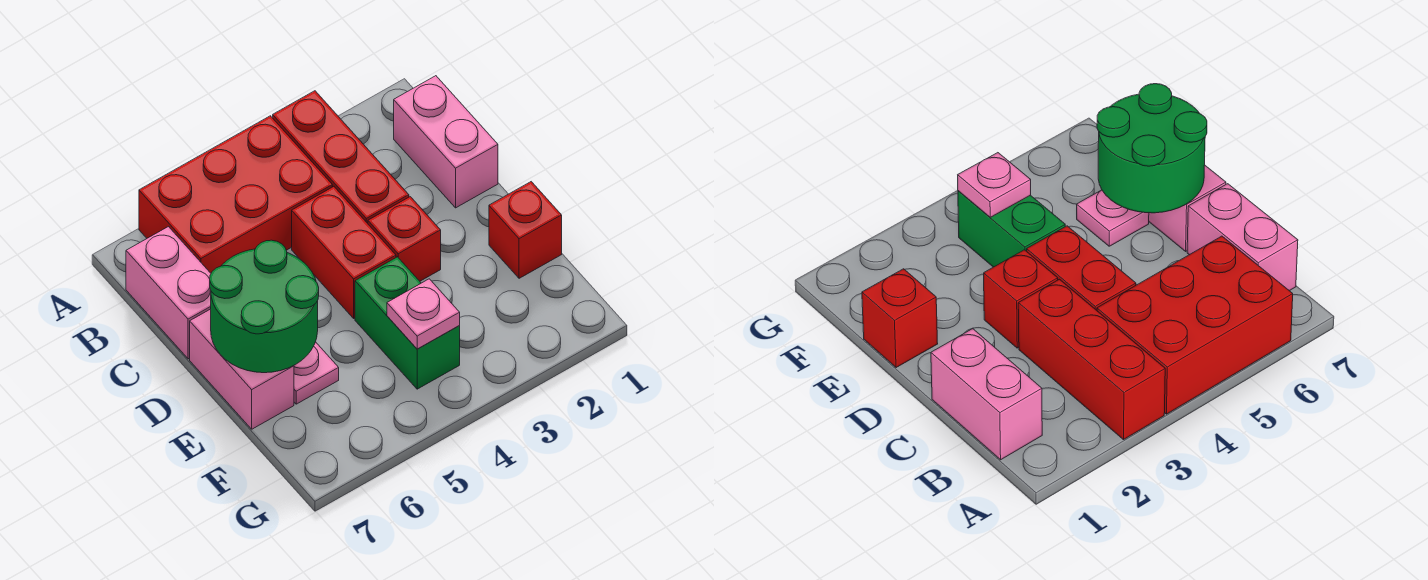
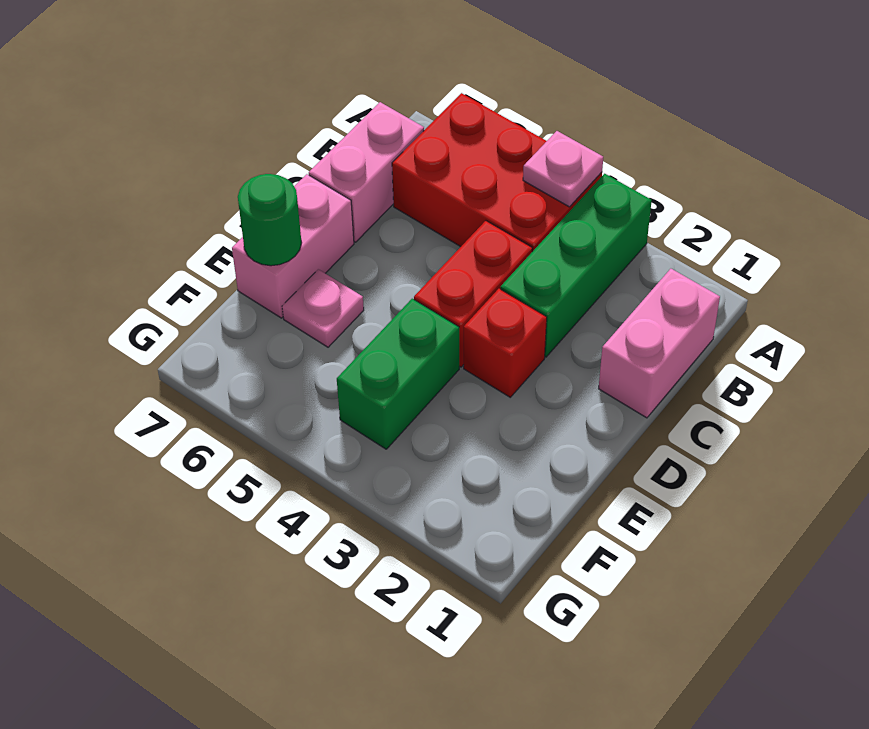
red 1x3 brick [273,91,409,223] -> green 1x3 brick [501,174,652,357]
green 2x2 round brick [210,240,319,373] -> green 1x1 round brick [238,174,302,266]
red 1x1 brick [489,182,562,278] -> none
pink 1x1 plate [387,279,460,349] -> pink 1x1 plate moved to [523,131,603,207]

